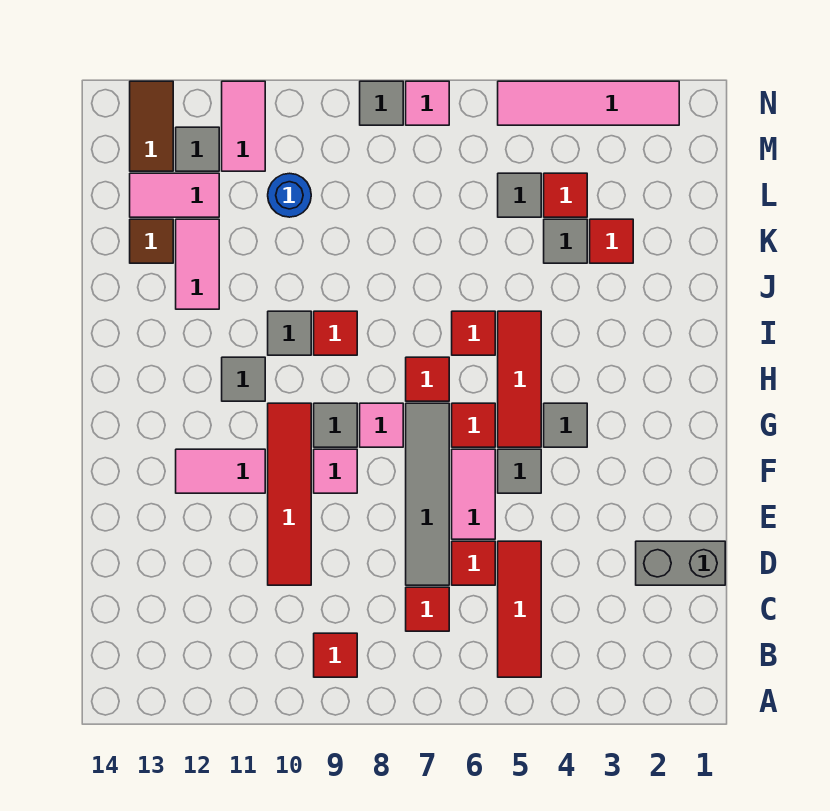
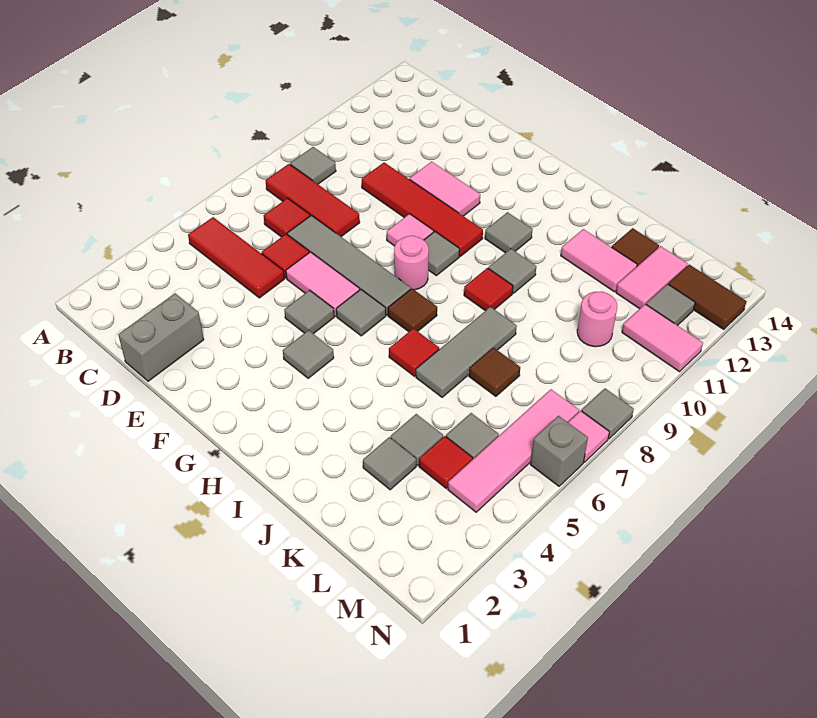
red 1x1 tile [314,633,357,677] -> grey 1x1 tile [290,147,336,184]
pink 1x2 tile [176,449,265,493] -> pink 1x2 tile turned to [410,162,480,216]
red 1x3 tile [498,311,541,447] -> red 1x3 tile moved to [265,164,360,237]
red 1x1 tile [452,403,495,447] -> grey 1x1 tile [336,289,386,336]
pink 1x1 tile [360,403,403,447] -> pink 1x1 round brick [394,236,429,290]
red 1x1 tile [406,357,449,401] -> brown 1x1 tile [388,289,437,332]
none -> grey 1x3 tile [416,307,517,397]
red 1x1 tile [590,219,633,263] -> grey 1x1 tile [363,437,416,490]
none -> brown 1x1 tile [469,348,520,396]
blue 1x1 round brick [268,173,311,217] -> pink 1x1 round brick [577,291,617,347]
pink 1x4 tile [498,81,679,125] -> pink 1x4 tile moved to [448,389,579,512]
none -> grey 1x1 brick [530,416,588,486]

